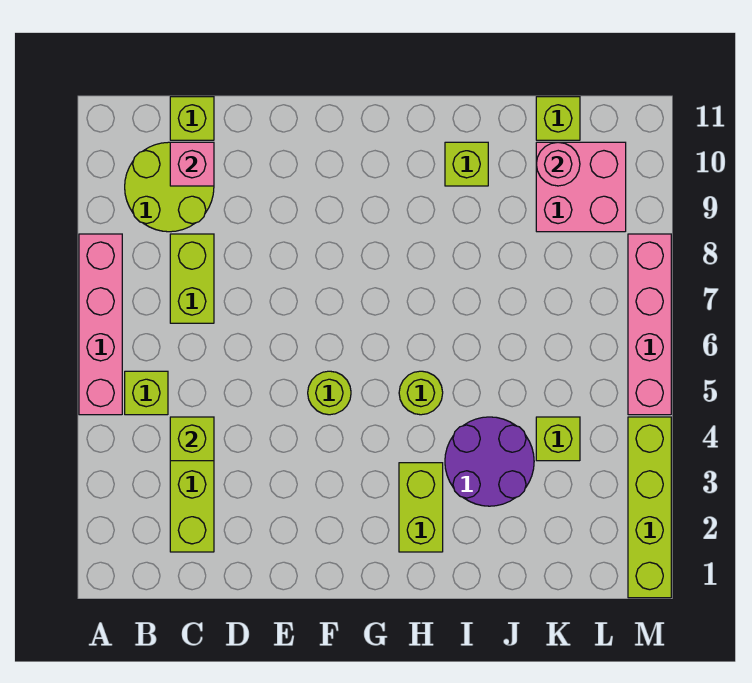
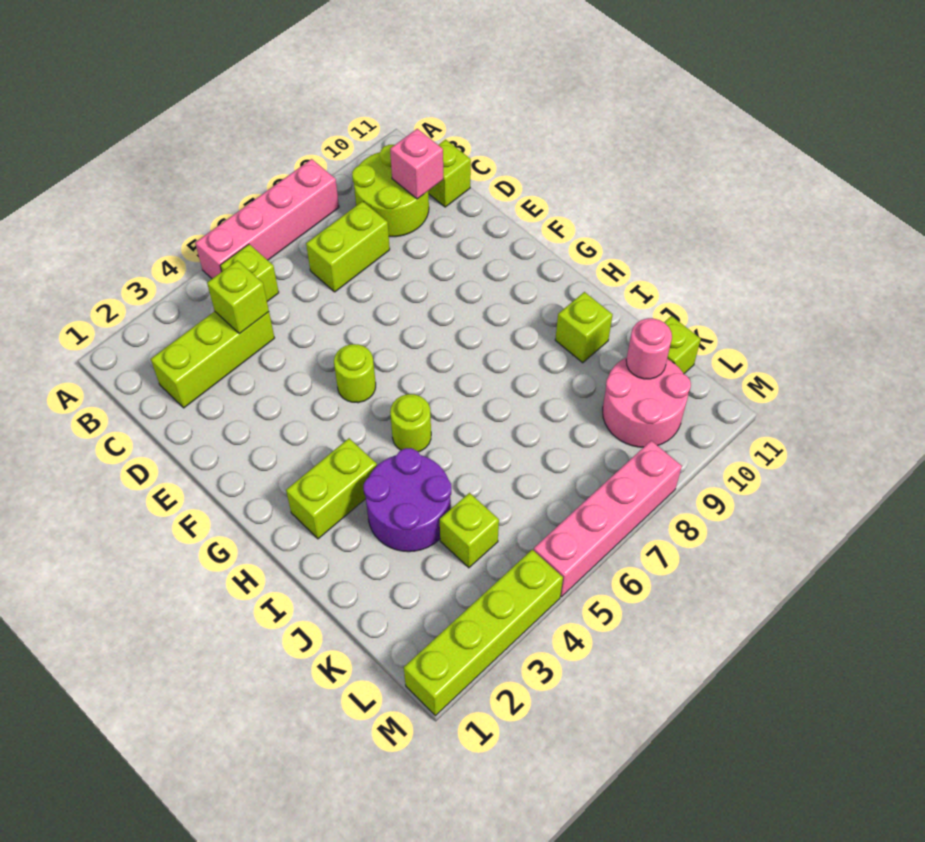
pink 2x2 brick [536,142,626,232] -> pink 2x2 round brick [603,358,691,447]

